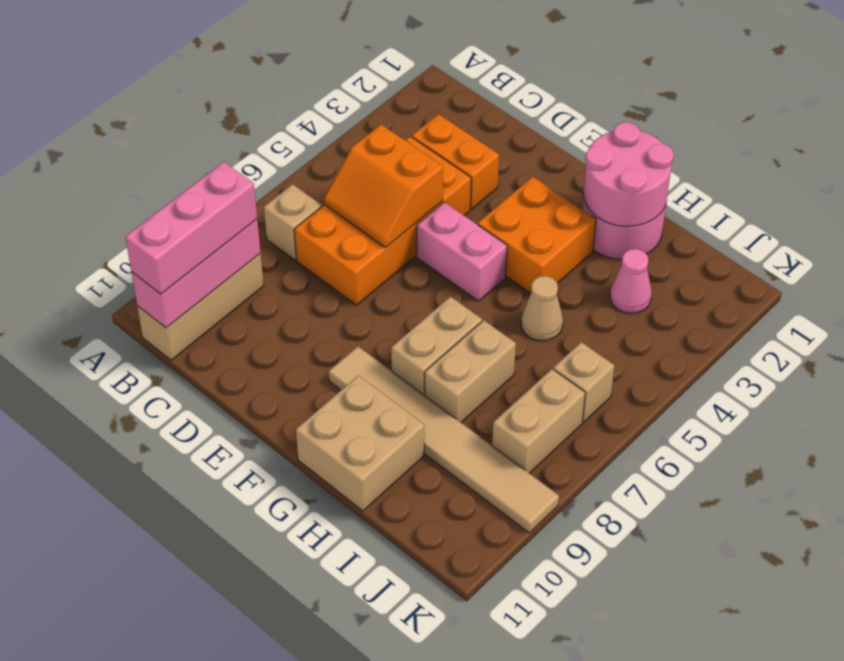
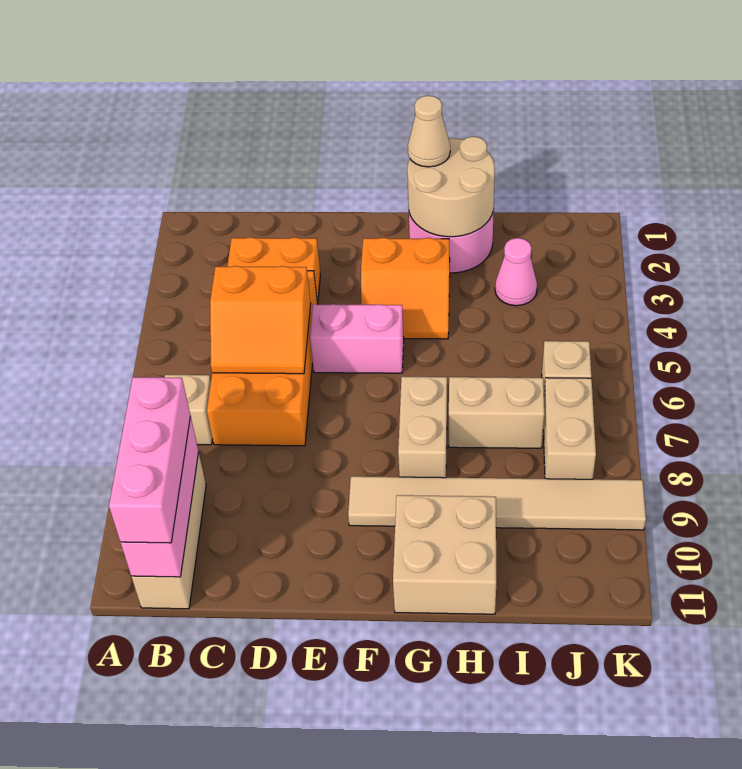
orange 2x2 brick [478,177,596,293] -> orange 2x2 slope [361,238,450,339]
pink 2x2 round brick [584,122,674,226] -> tan 2x2 round brick [407,137,495,237]
tan 1x1 cone [521,276,563,341] -> tan 1x1 cone moved to [408,96,450,167]
tan 1x2 brick [425,320,516,422] -> tan 1x2 brick turned to [449,377,544,448]

